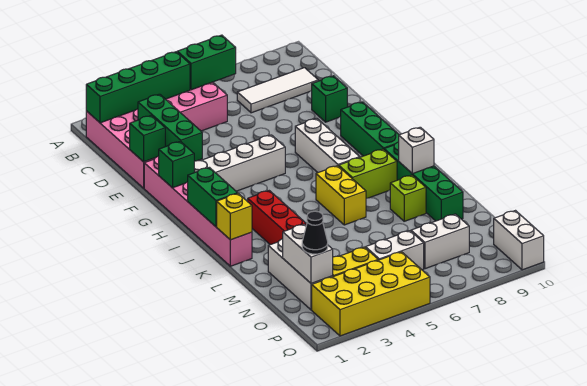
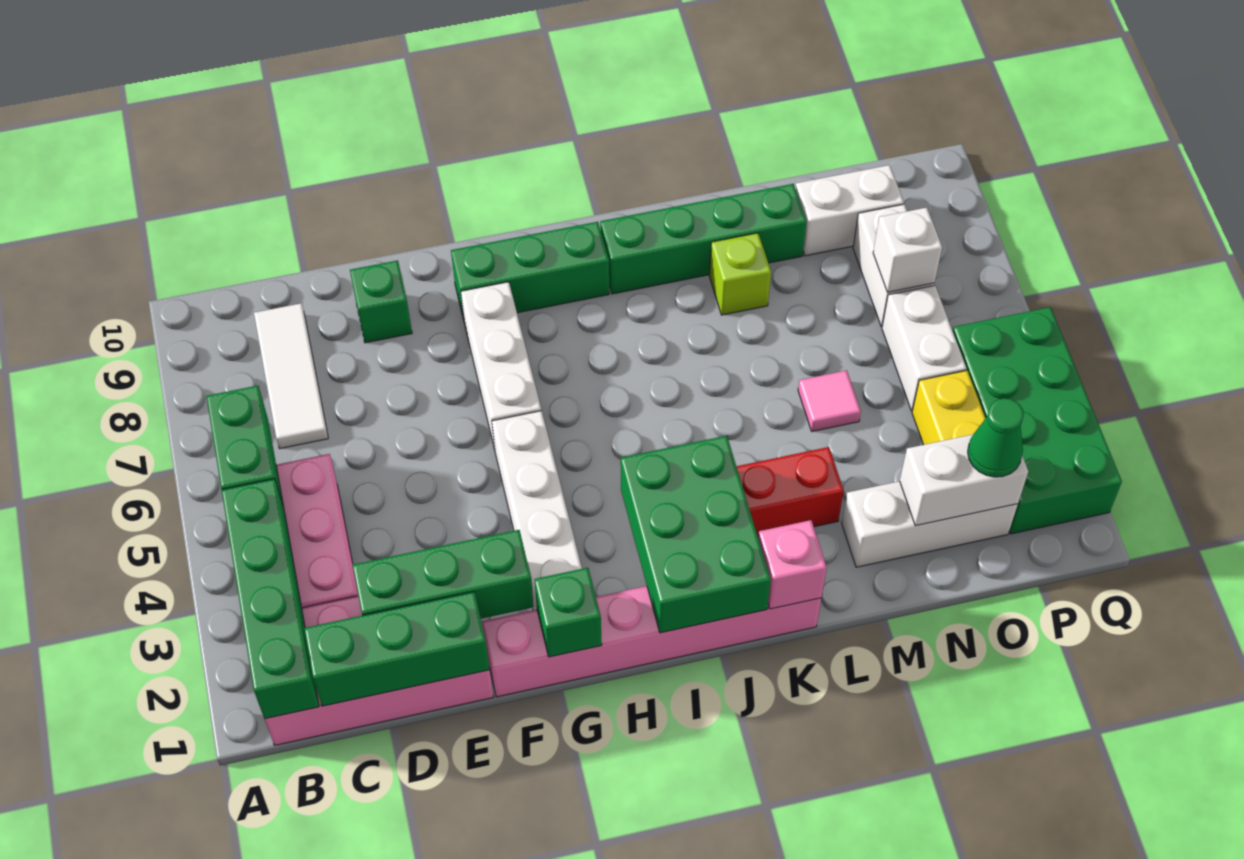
green 1x1 brick [130,115,165,162] -> green 1x3 brick [304,592,490,706]
white 1x3 brick [295,118,360,173] -> white 1x3 brick turned to [461,282,541,449]
green 1x2 brick [188,167,238,227] -> green 2x3 brick [621,436,771,633]
yellow 1x2 brick [316,166,366,225] -> none
lime 1x2 brick [339,149,397,198] -> none
yellow 1x1 brick [217,193,252,240] -> pink 1x1 brick [758,520,827,609]
white 1x1 brick [399,127,434,174] -> white 1x1 brick moved to [873,208,942,292]
none -> pink 1x1 tile [798,370,861,431]
black 1x1 cone [302,211,328,254] -> green 1x1 cone [968,398,1024,477]
yellow 2x4 brick [312,252,430,336] -> green 2x4 brick [953,307,1122,534]
white 1x2 brick [494,211,544,270] -> white 1x2 brick moved to [795,165,904,256]

